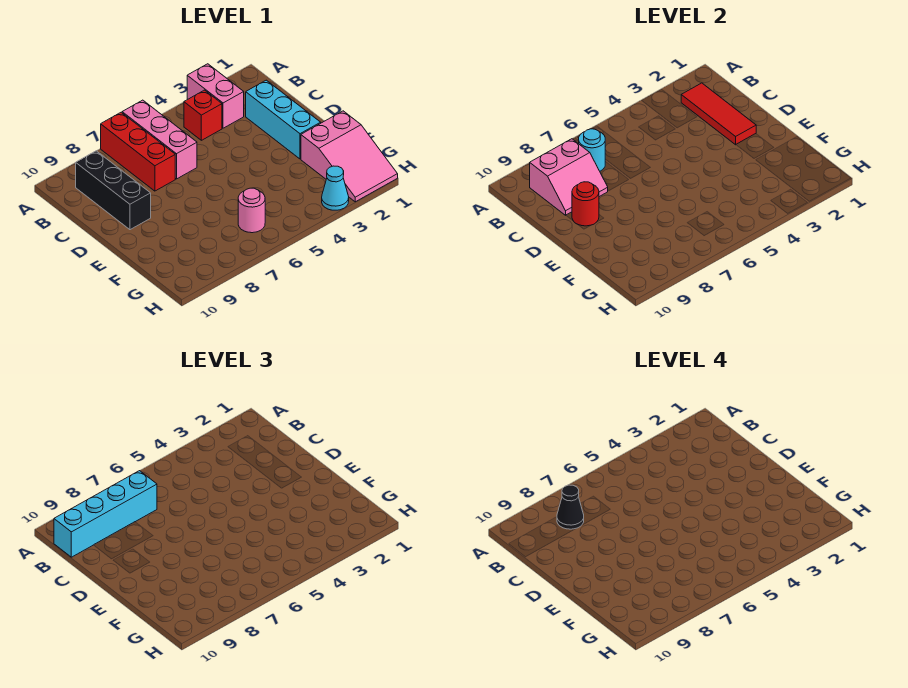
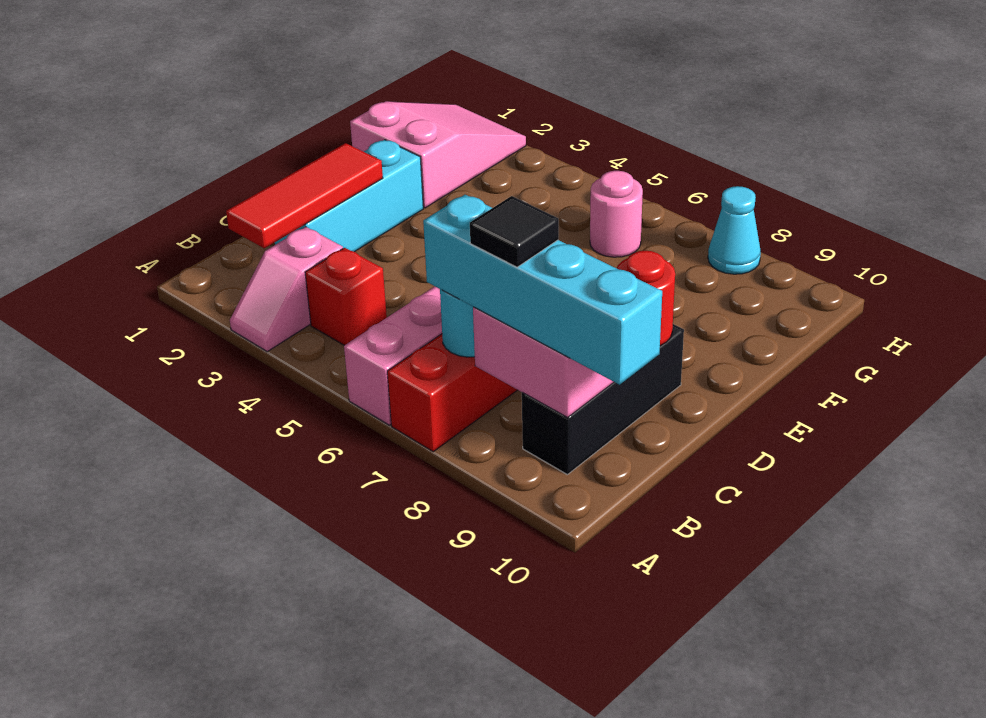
pink 1x2 brick [187,64,244,128] -> pink 1x2 slope [230,227,343,351]
black 1x1 cone [557,485,584,529] -> black 1x1 tile [470,196,559,267]
cyan 1x1 cone [322,166,349,210] -> cyan 1x1 cone moved to [708,186,761,274]

